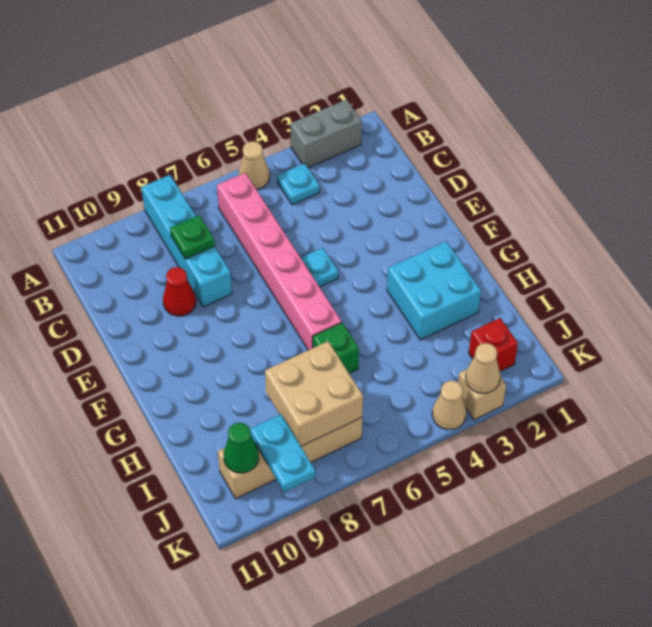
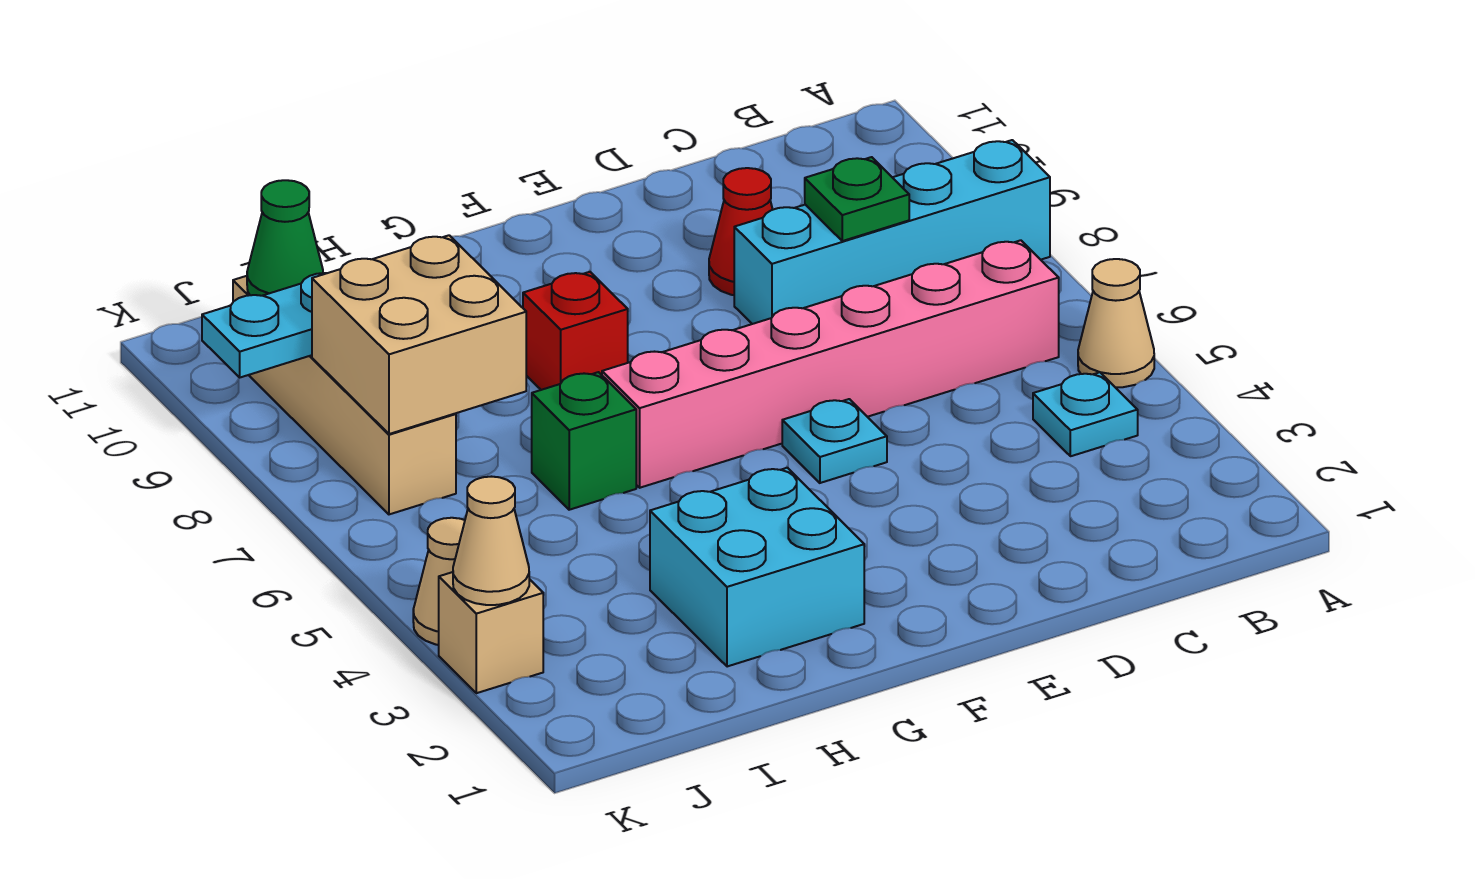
grey 1x2 brick [290,99,362,168] -> none
red 1x1 brick [469,318,518,371] -> red 1x1 brick moved to [523,272,628,390]

